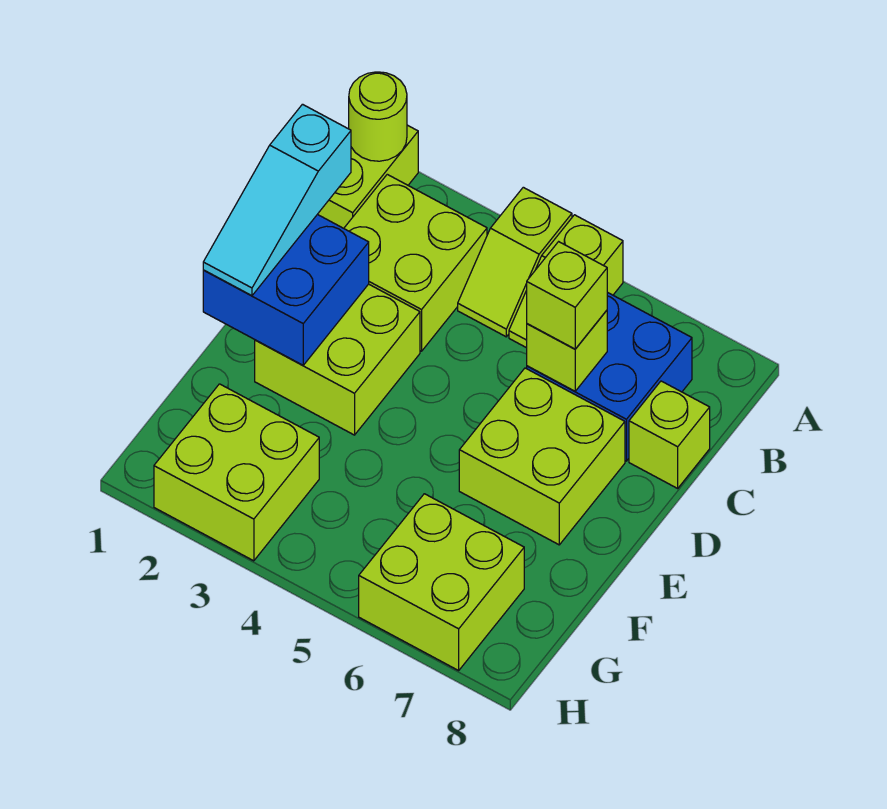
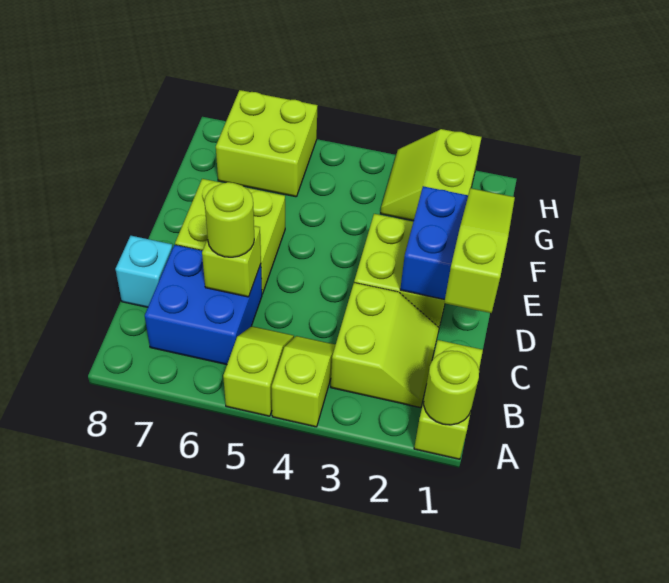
lime 2x2 brick [344,174,487,351] -> lime 2x2 slope [331,283,439,408]
cyan 1x3 slope [203,104,351,296] -> lime 1x3 slope [444,188,515,313]
lime 1x1 brick [527,242,607,349] -> lime 1x1 round brick [205,182,254,257]
lime 1x1 brick [629,381,710,488] -> cyan 1x1 brick [115,236,173,307]
lime 2x2 brick [154,384,319,561] -> lime 2x2 slope [380,129,482,221]

